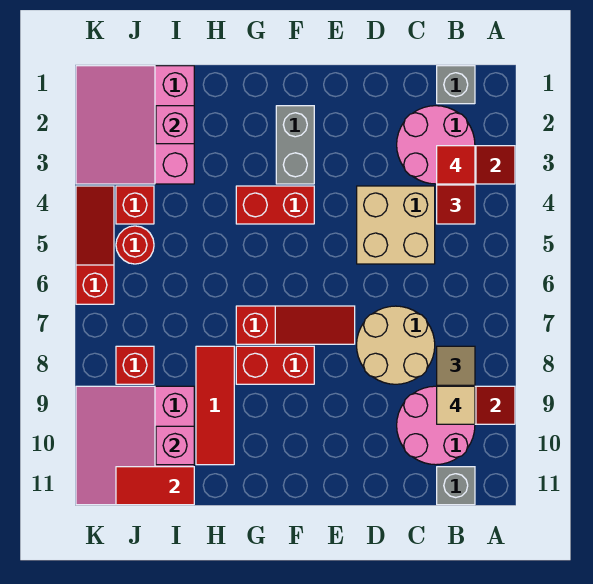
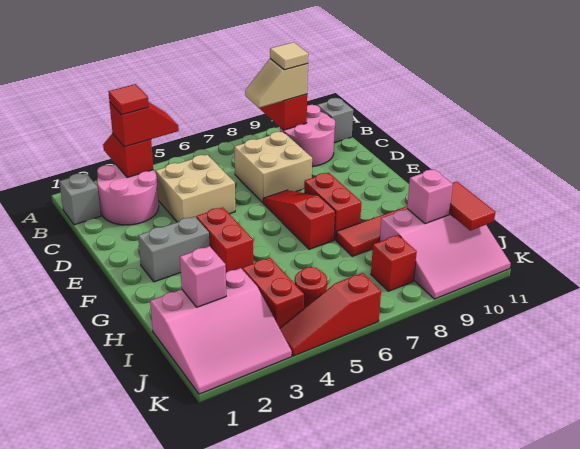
tan 2x2 round brick [357,306,435,384] -> tan 2x2 brick [234,132,312,202]
red 1x1 brick [116,186,154,224] -> red 1x2 brick [242,258,304,328]

